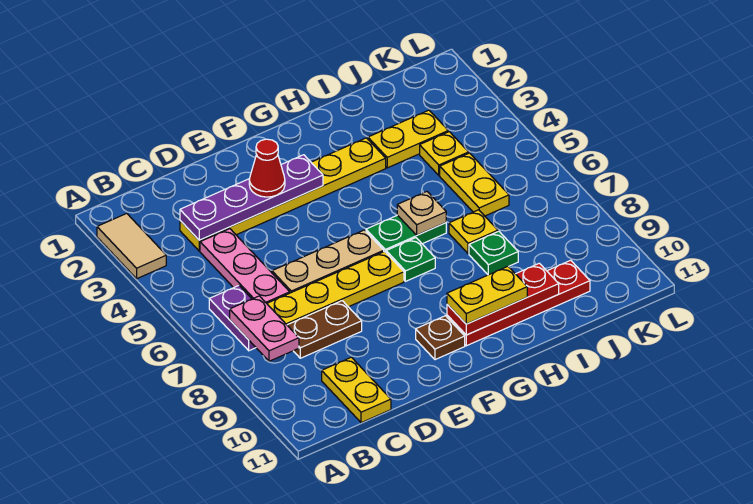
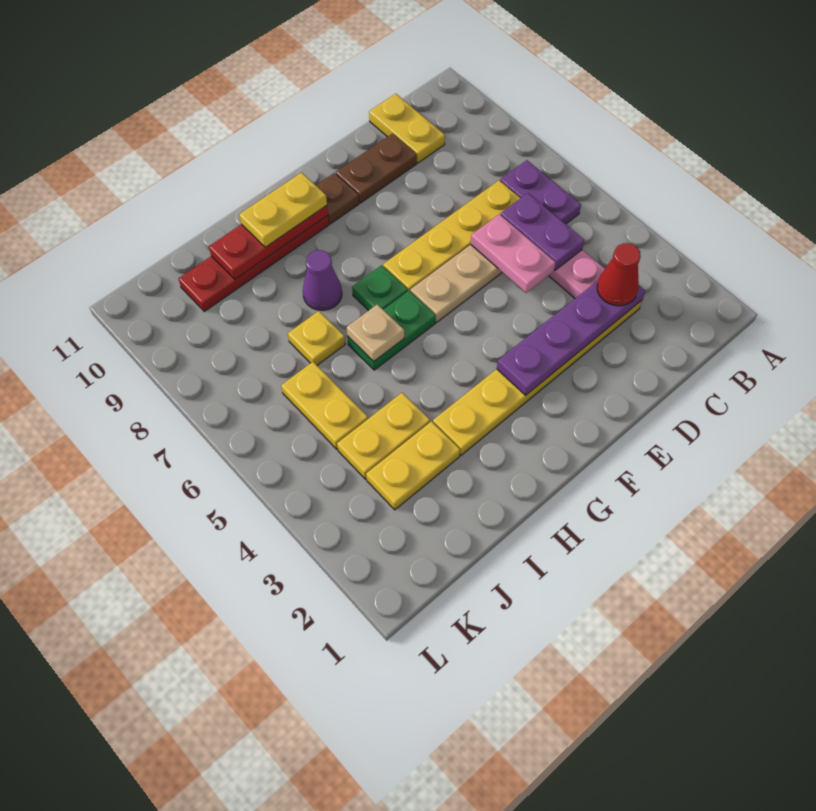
tan 1x2 tile [97,213,166,279] -> none
pink 1x2 plate [230,296,299,361] -> pink 1x2 plate moved to [471,214,556,293]
none -> purple 1x2 plate [501,193,584,270]
brown 1x2 plate [287,301,362,358] -> brown 1x2 plate moved to [336,134,417,203]
red 1x1 cone [249,139,285,197] -> red 1x1 cone moved to [597,243,640,306]
none -> purple 1x1 cone [303,250,342,310]
green 1x1 plate [469,231,518,275] -> none
yellow 1x1 plate [420,132,469,175] -> yellow 1x2 plate [337,393,430,479]

